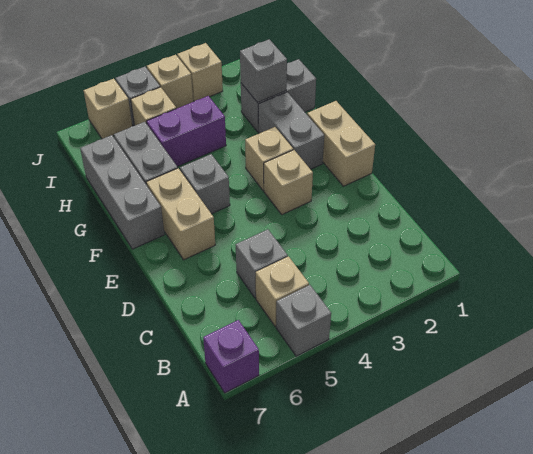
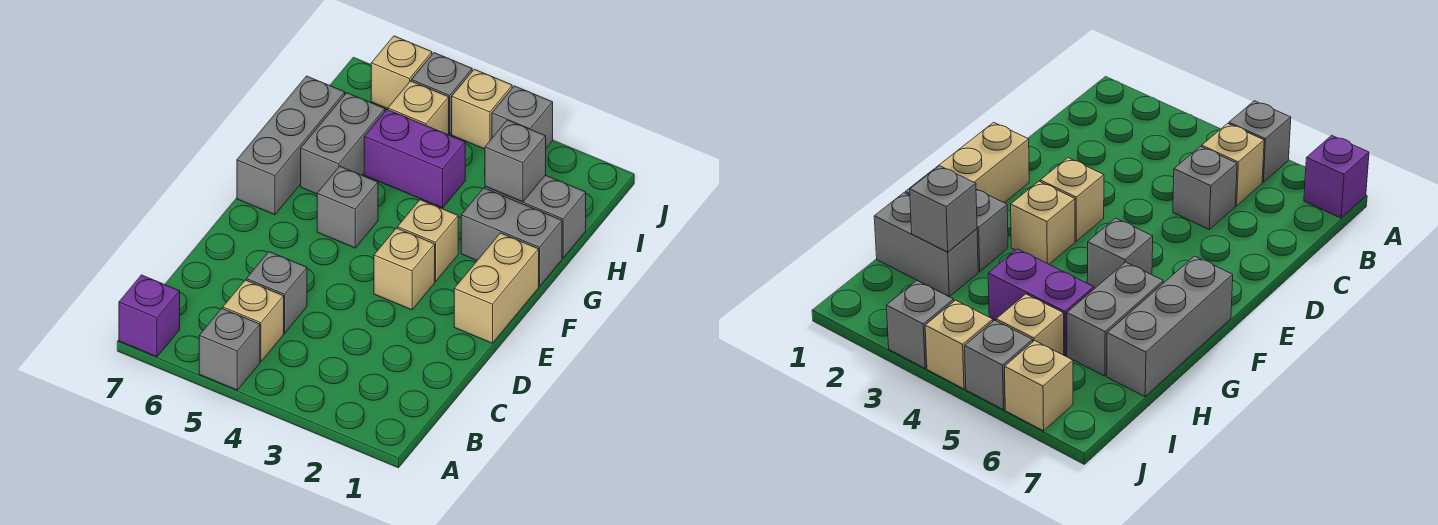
tan 1x2 brick [146,168,215,260] -> none
grey 1x2 brick [258,92,324,169] -> grey 1x2 brick turned to [461,188,562,286]
tan 1x1 brick [177,43,223,101] -> grey 1x1 brick [492,86,553,148]

